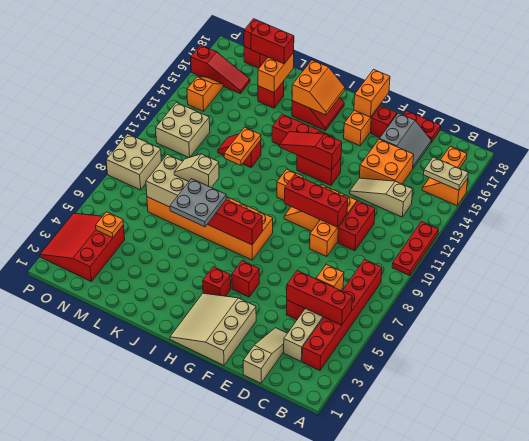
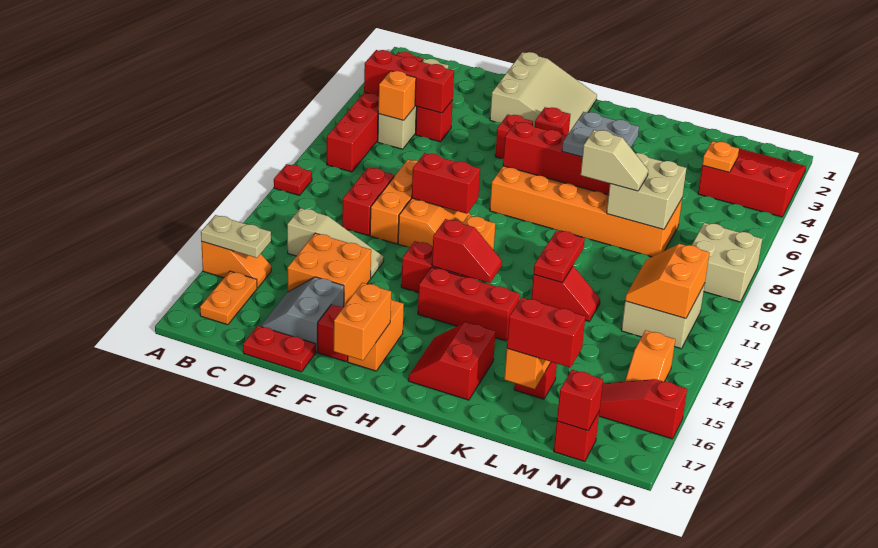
red 1x3 plate [392,222,439,275] -> red 1x1 plate [274,164,312,195]
tan 1x3 slope [243,328,287,383] -> none
red 1x3 brick [284,175,348,227] -> red 1x2 brick [412,153,480,214]
red 1x3 slope [280,132,342,170] -> red 1x2 slope [432,219,502,283]
orange 2x2 slope [292,60,345,115] -> orange 2x2 slope moved to [625,244,710,319]
orange 1x2 plate [224,127,261,165] -> red 1x2 plate [534,230,585,283]
red 3x3 slope [40,213,125,281] -> red 3x3 slope turned to [698,148,806,217]

